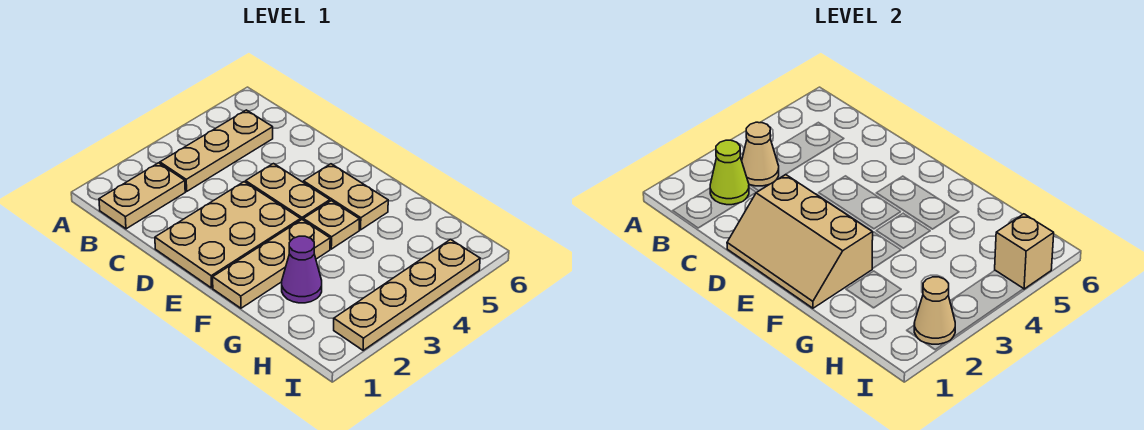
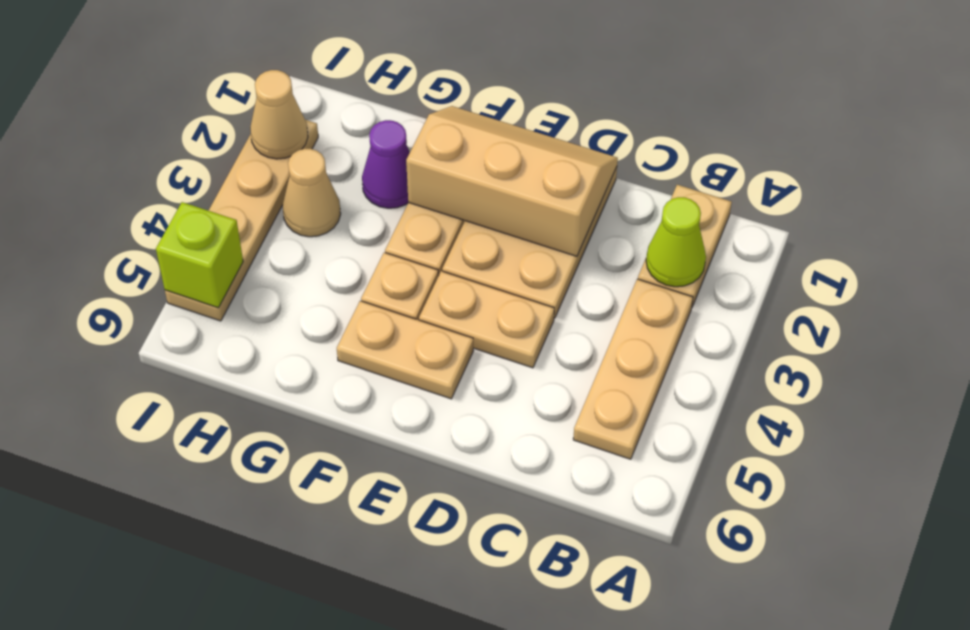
tan 1x1 cone [742,122,779,186] -> tan 1x1 cone moved to [283,149,341,237]
tan 1x1 brick [995,214,1054,289] -> lime 1x1 brick [156,202,243,308]

